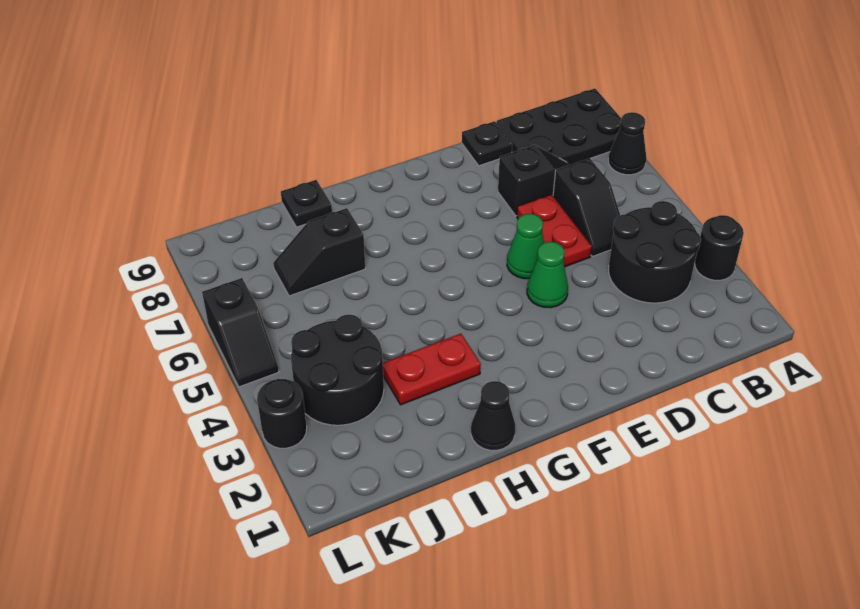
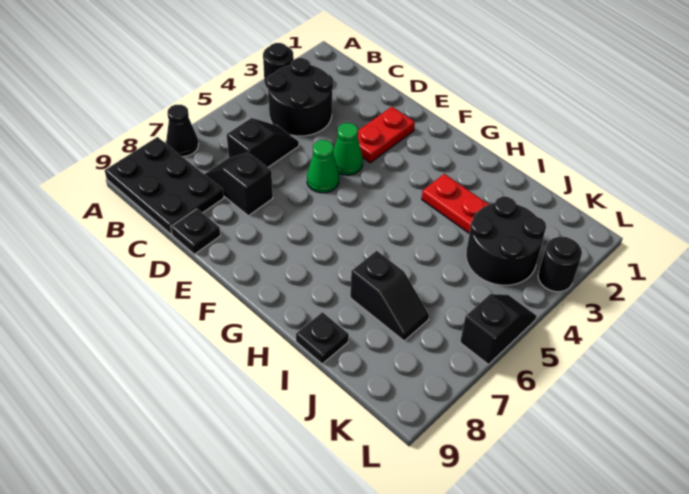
red 1x2 plate [517,194,592,267] -> red 1x2 plate moved to [358,107,415,163]
black 1x1 cone [471,381,515,450] -> none

